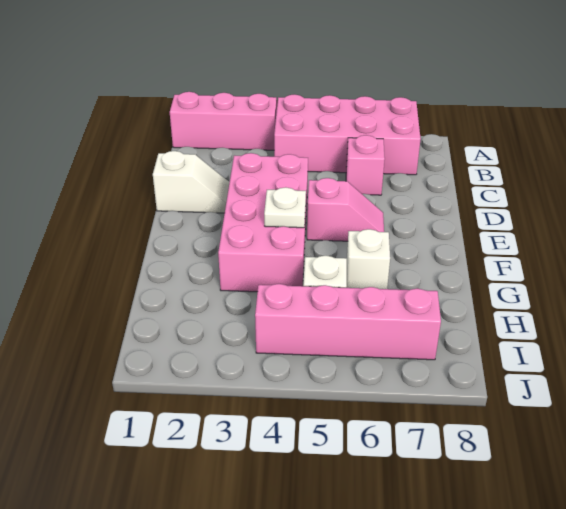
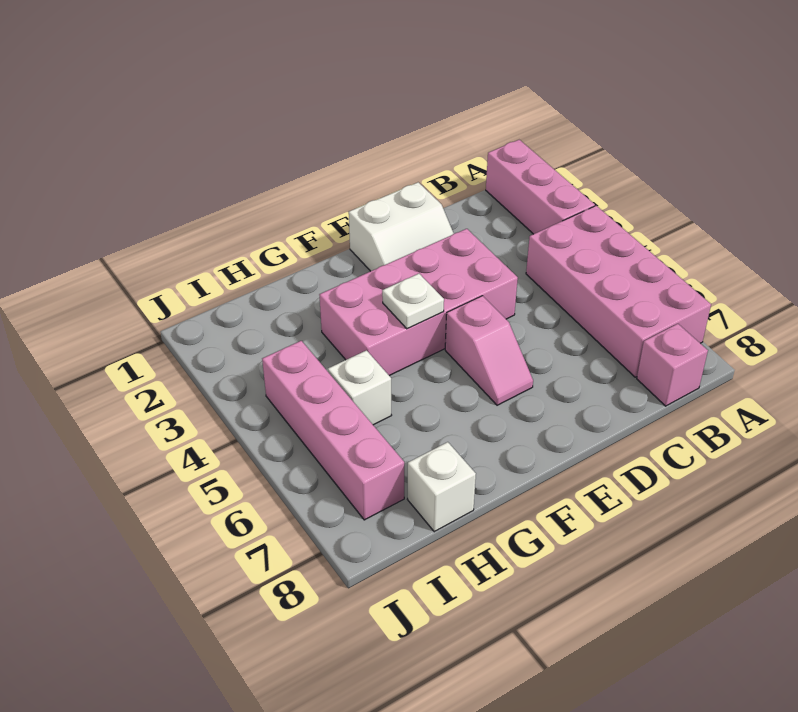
pink 1x1 brick [346,135,385,195] -> pink 1x1 brick moved to [637,324,708,406]
white 1x2 slope [153,151,230,213] -> white 2x2 slope [349,182,454,271]
white 1x1 brick [347,229,390,289] -> white 1x1 brick moved to [407,442,476,532]

